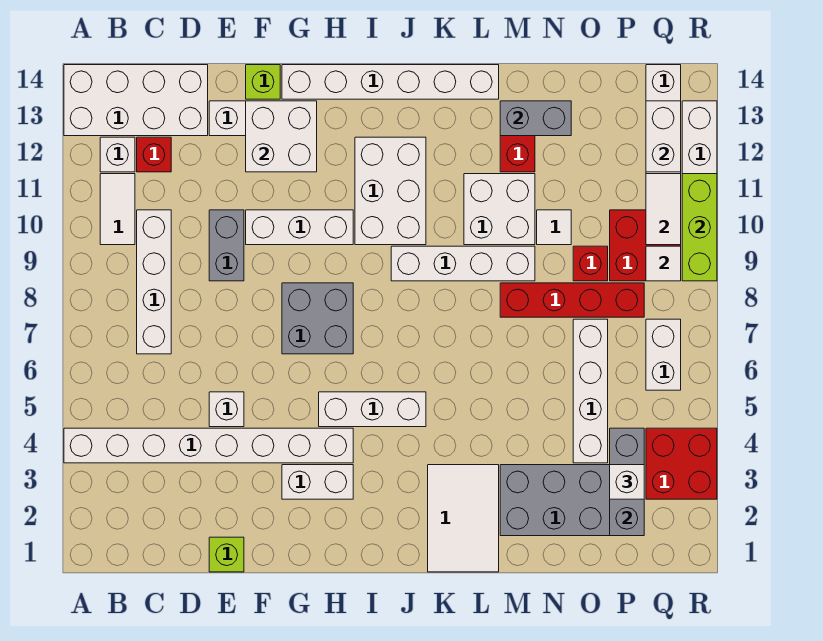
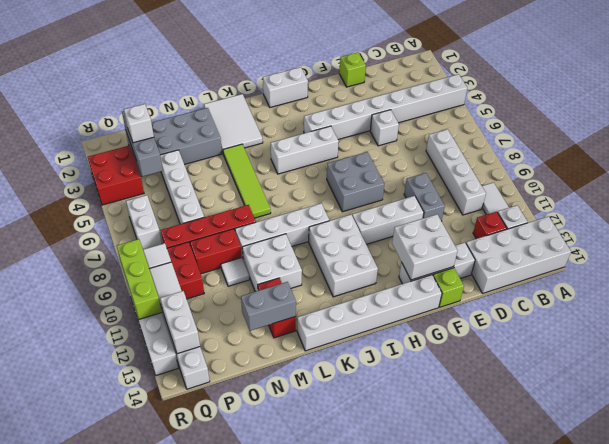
white 1x2 brick [282,465,353,499] -> white 1x2 brick moved to [263,67,308,107]
none -> lime 1x4 tile [223,144,271,218]
red 1x1 brick [573,246,608,281] -> red 1x2 brick [190,229,242,274]

